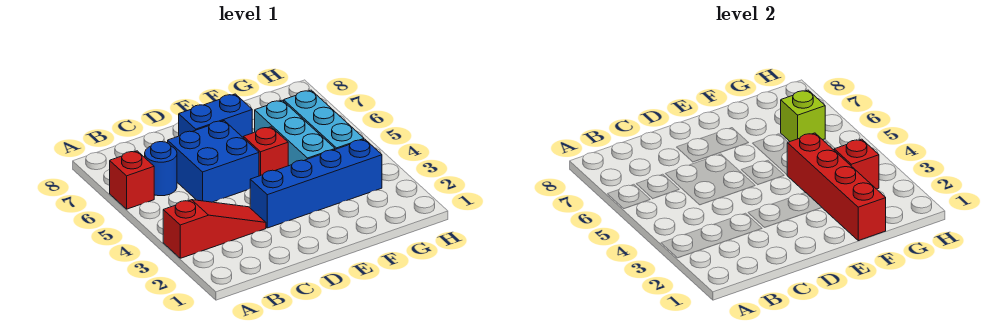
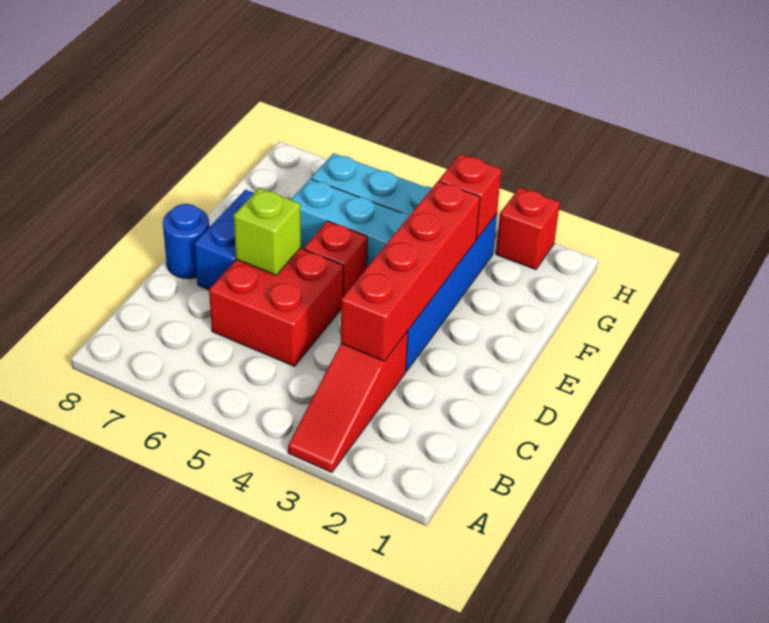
red 1x3 slope [163,200,266,258] -> red 1x3 slope turned to [288,331,408,473]
red 1x1 brick [110,151,154,209] -> red 1x1 brick moved to [496,188,560,270]
blue 1x1 round brick [145,142,177,196] -> blue 1x1 round brick moved to [163,204,209,279]
blue 2x2 brick [168,121,259,202] -> red 2x2 brick [209,248,343,366]
red 1x4 brick [787,133,886,241] -> red 1x4 brick turned to [341,181,480,361]
lime 1x1 brick [781,90,825,141] -> lime 1x1 brick moved to [234,188,301,275]

